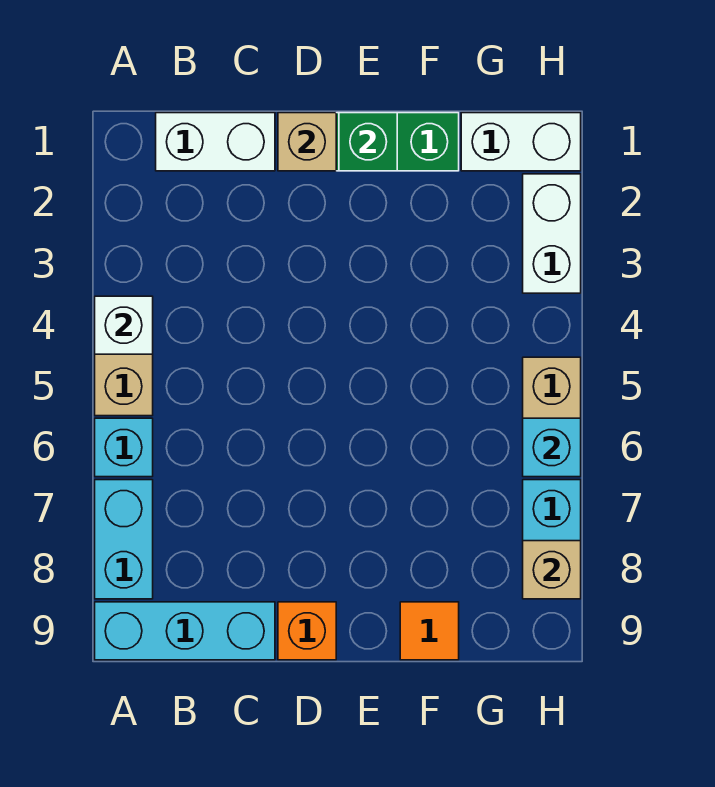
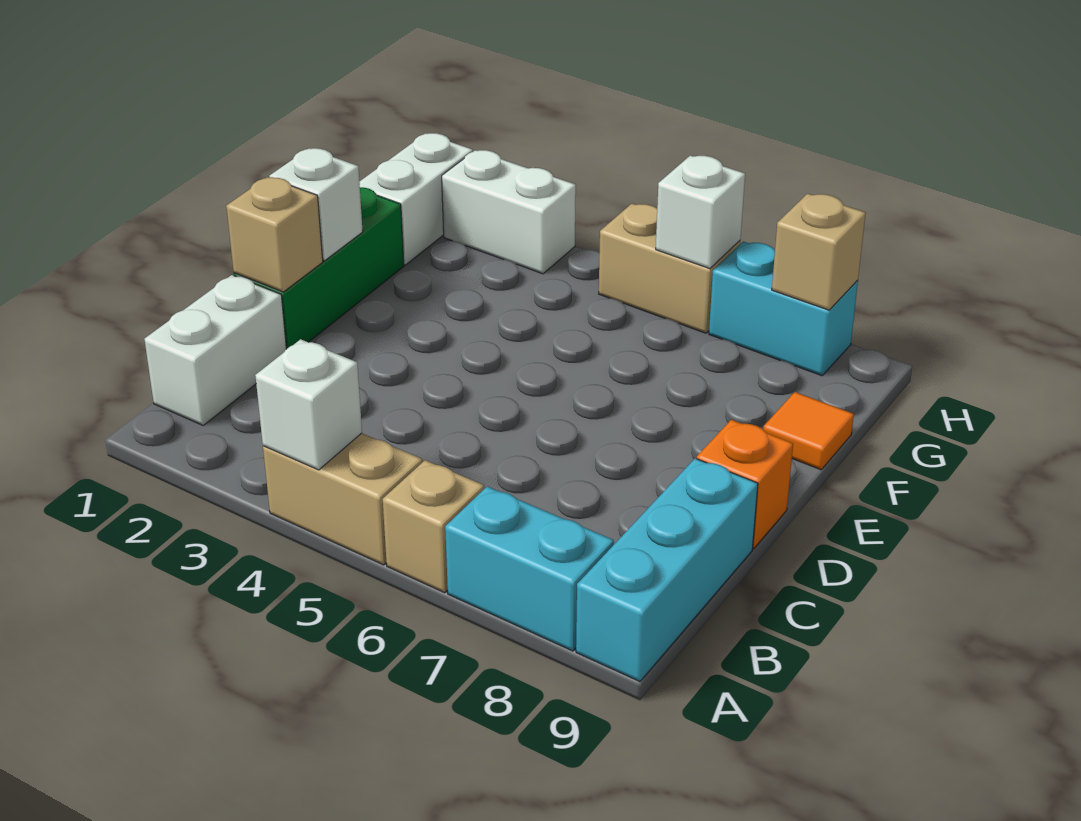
cyan 1x1 brick [95,418,153,477] -> tan 1x1 brick [383,460,484,593]
green 1x1 brick [339,113,397,171] -> white 1x1 brick [269,148,363,261]
cyan 1x1 brick [523,418,581,477] -> white 1x1 brick [656,156,745,269]

